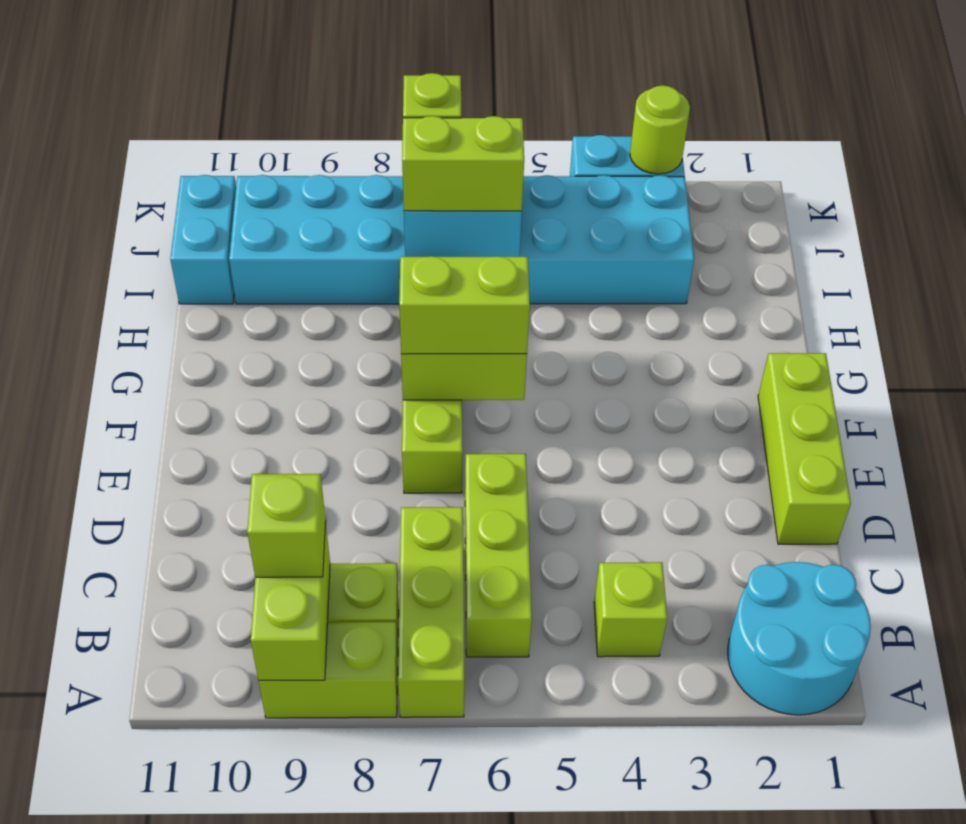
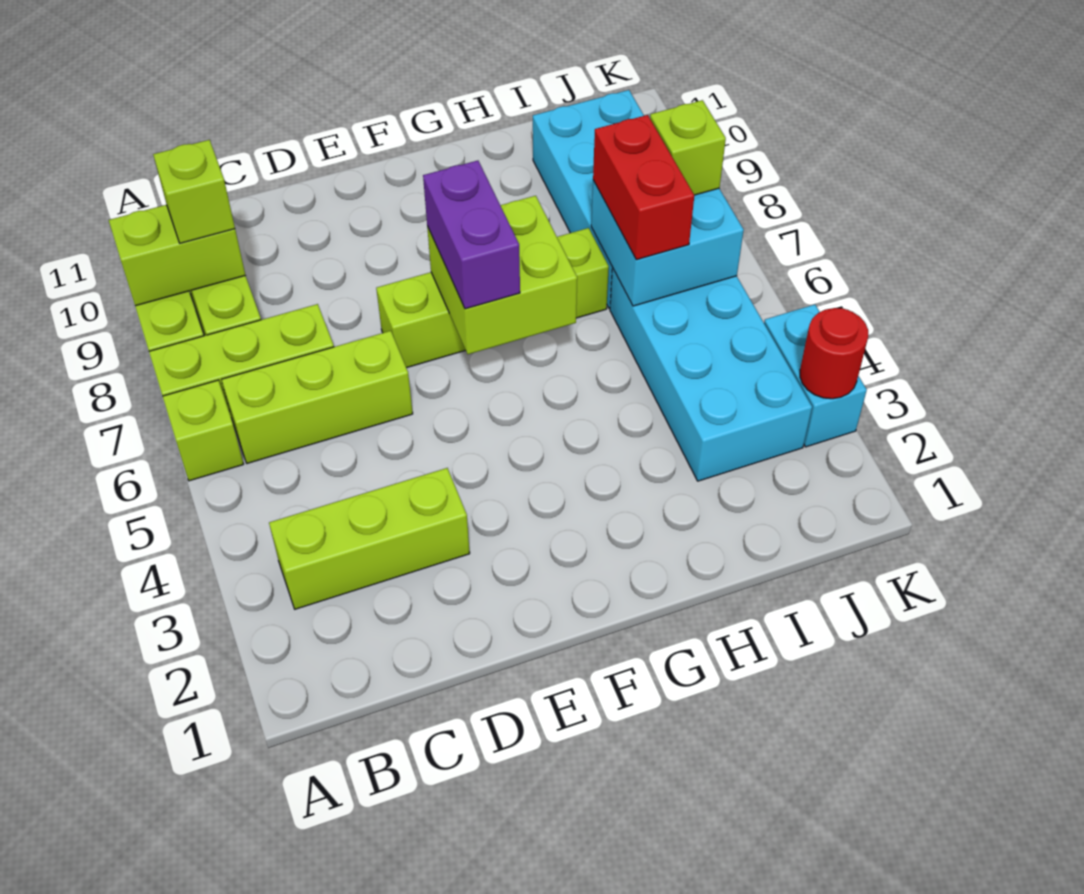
cyan 2x2 round brick [728,562,871,715] -> none
lime 1x1 brick [594,562,667,657] -> lime 1x1 brick moved to [162,380,243,481]
lime 1x3 brick [758,353,851,544] -> lime 1x3 brick moved to [269,468,470,609]
lime 1x2 brick [399,256,530,354] -> purple 1x2 brick [423,161,520,309]
lime 1x2 brick [402,116,524,211] -> red 1x2 brick [593,115,694,260]
cyan 1x2 brick [170,175,236,304] -> none
lime 1x1 round brick [630,85,690,174] -> red 1x1 round brick [800,308,868,399]

